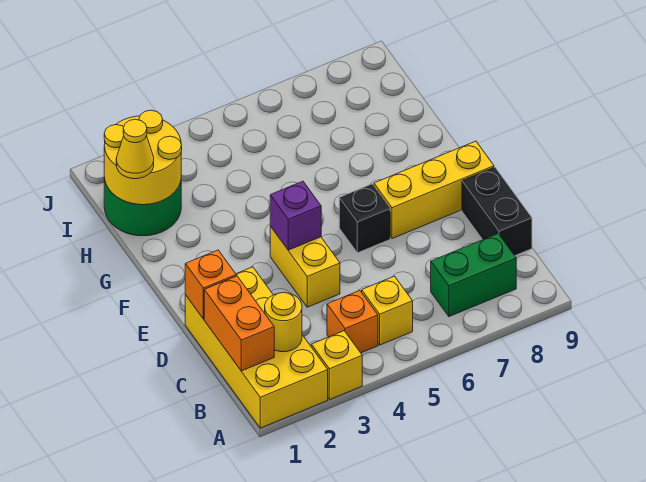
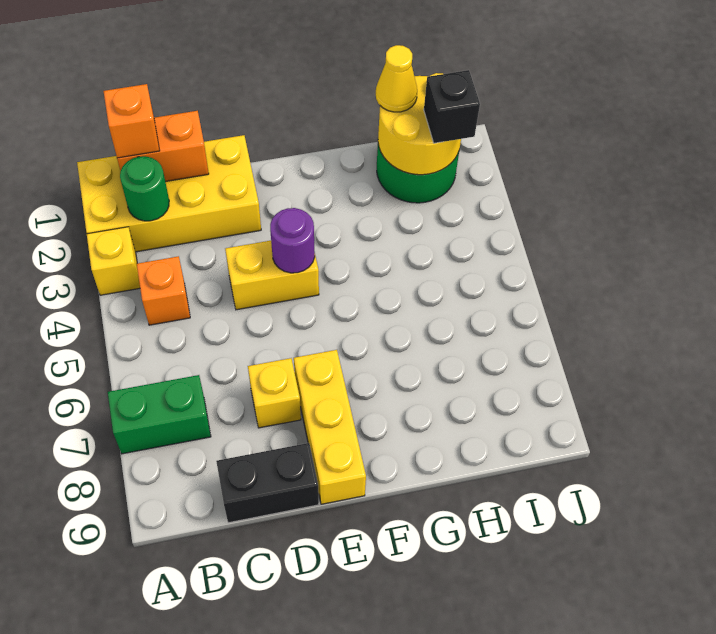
yellow 1x1 round brick [265,292,302,352] -> green 1x1 round brick [120,156,169,221]
yellow 1x1 brick [362,276,413,345] -> yellow 1x1 brick moved to [248,358,301,428]
green 1x2 brick [431,234,516,317] -> green 1x2 brick turned to [108,375,211,454]
orange 1x1 brick [185,250,236,319] -> orange 1x1 brick moved to [103,84,160,158]
purple 1x1 brick [270,181,321,250] -> purple 1x1 round brick [270,208,315,273]
black 1x1 brick [339,184,390,253] -> black 1x1 brick moved to [424,70,480,143]

